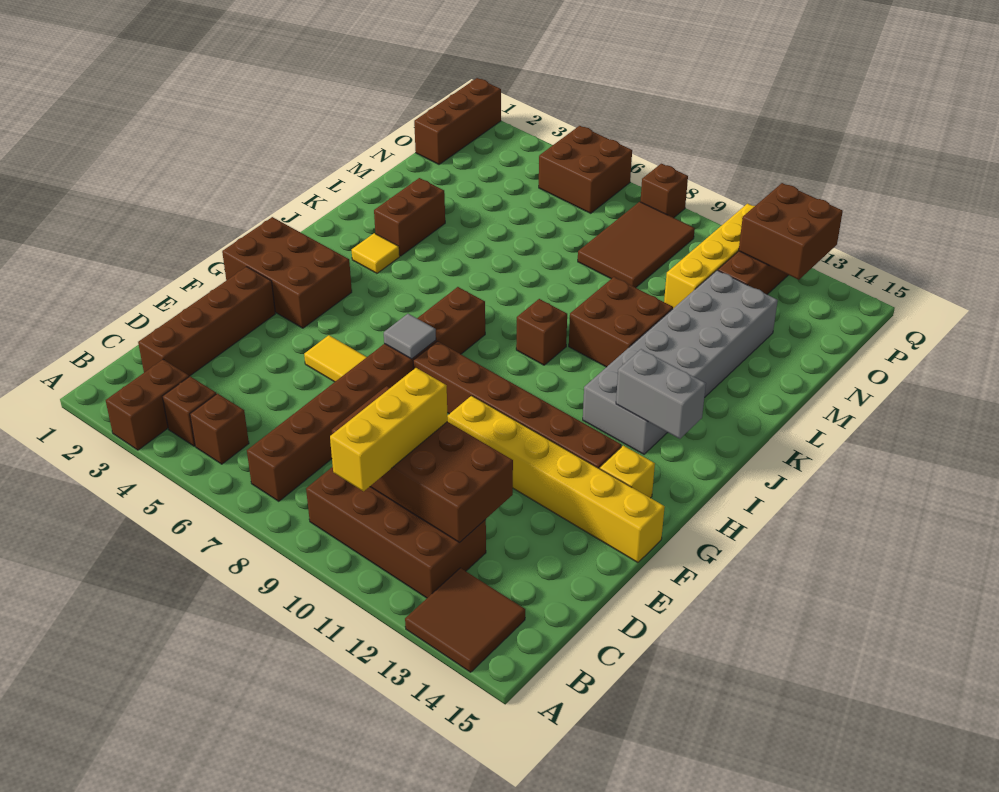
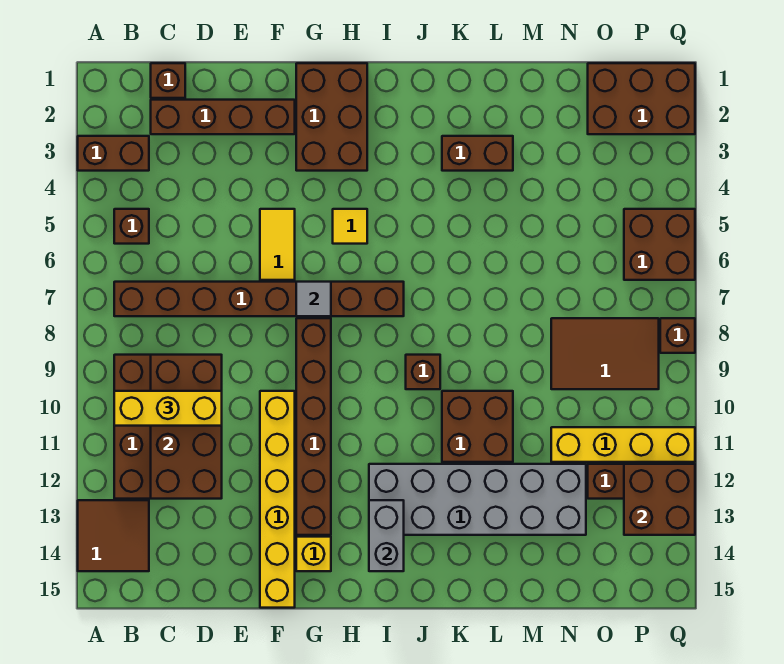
brown 1x1 brick [162,376,216,446] -> brown 1x1 brick moved to [151,63,185,98]
yellow 1x1 tile [352,233,400,273] -> yellow 1x1 tile moved to [333,209,367,244]
brown 1x3 brick [414,78,501,164] -> brown 2x3 brick [588,63,695,134]

